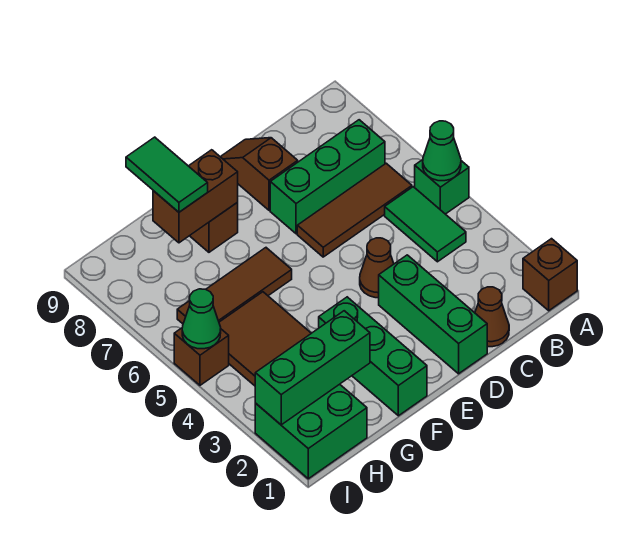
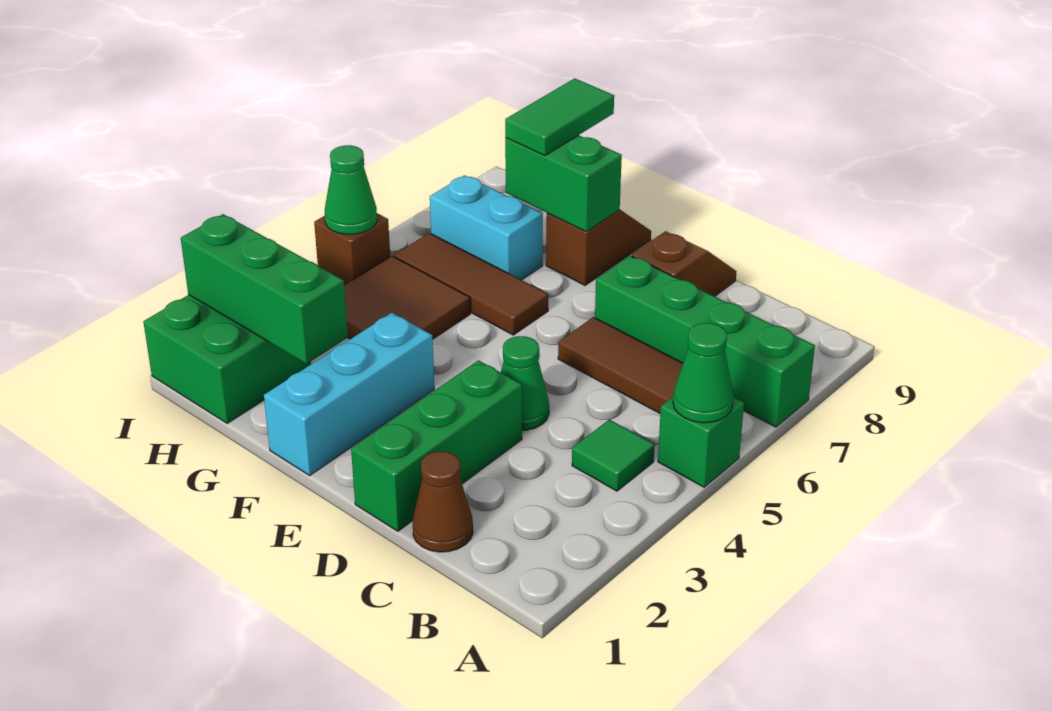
brown 1x1 brick [523,239,577,311] -> none
green 1x2 tile [385,187,466,262] -> green 1x1 tile [572,420,655,491]
green 1x3 brick [270,120,385,234] -> green 1x4 brick [595,256,815,427]
brown 1x1 cone [360,238,394,298] -> green 1x1 cone [501,336,549,430]
green 1x3 brick [319,297,427,416] -> cyan 1x3 brick [264,313,434,475]
brown 1x2 brick [153,150,238,243] -> green 1x2 brick [505,135,622,232]
none -> cyan 1x2 brick [430,175,543,280]

